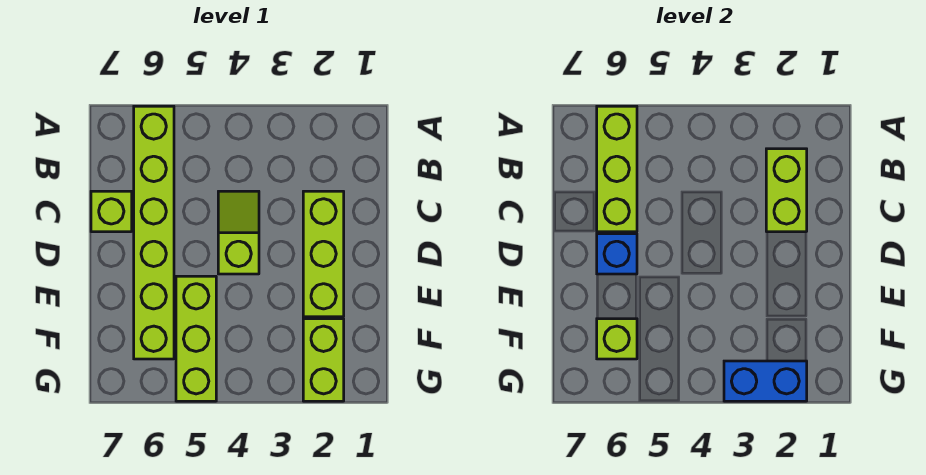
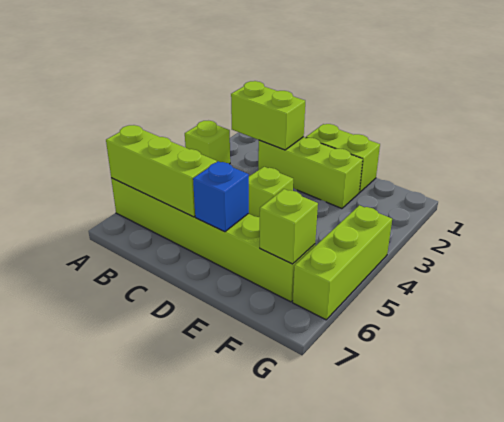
lime 1x1 brick [91,191,132,232] -> lime 1x1 brick moved to [185,121,230,164]
lime 1x3 brick [176,276,216,401] -> lime 1x3 brick turned to [293,205,392,320]
lime 1x2 brick [303,319,344,401] -> lime 1x2 brick moved to [306,124,380,192]
blue 1x2 brick [724,361,807,401] -> none

